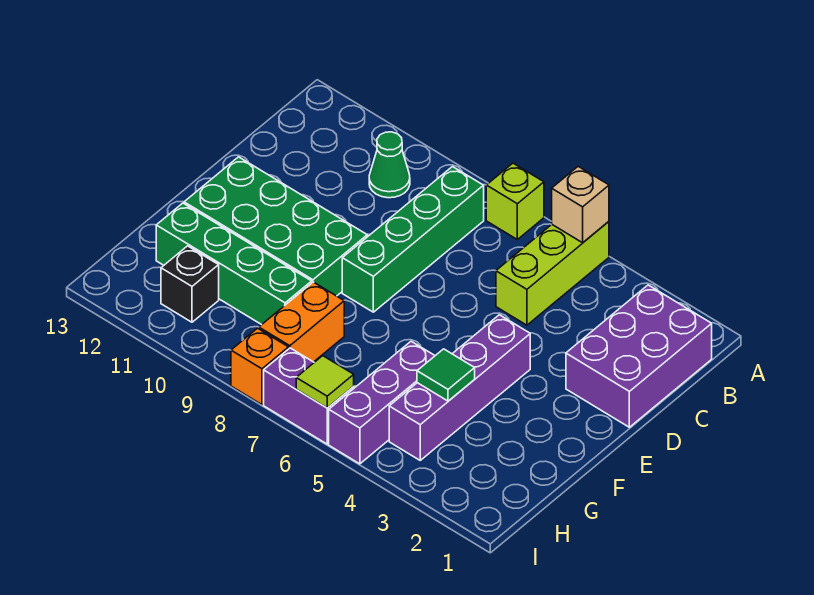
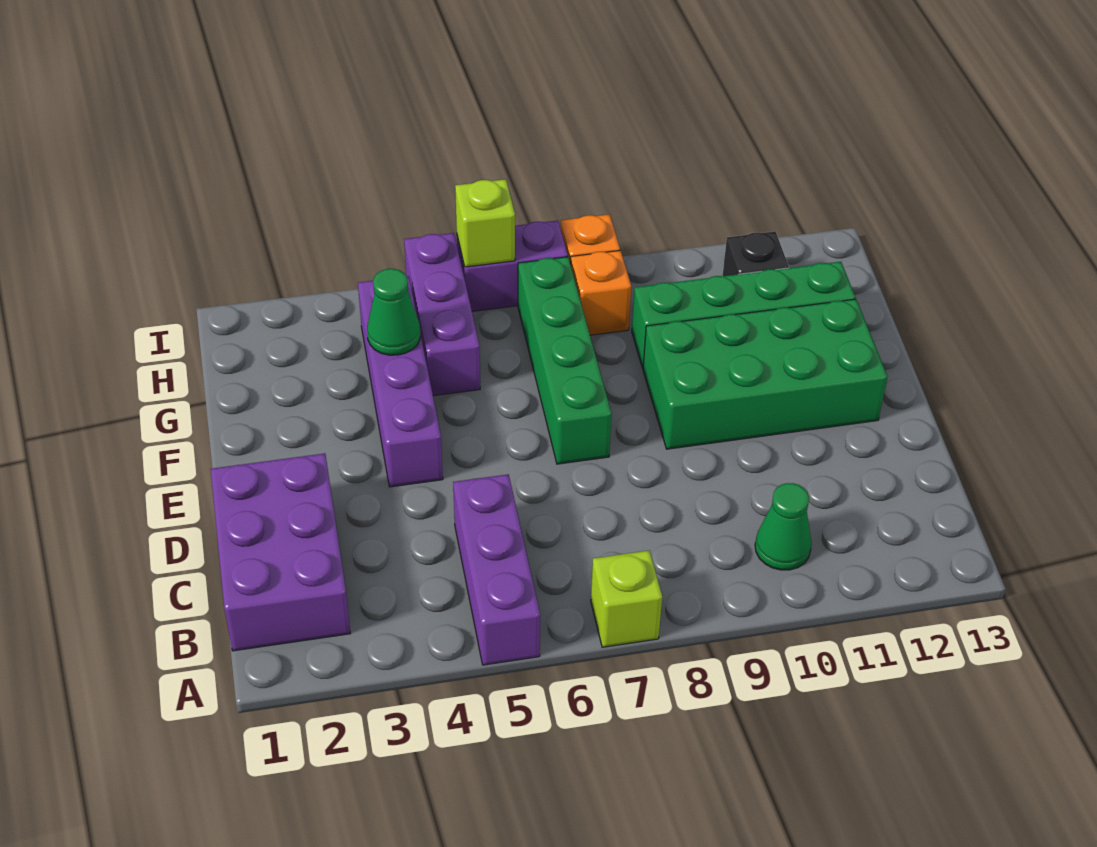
lime 1x3 brick [496,221,609,325] -> purple 1x3 brick [453,474,540,665]
tan 1x1 brick [552,166,609,243] -> none
green 1x4 brick [342,167,484,312] -> green 1x4 brick moved to [518,257,612,464]
green 1x1 tile [417,349,475,401] -> green 1x1 cone [367,269,420,355]
orange 1x2 brick [259,282,344,362] -> orange 1x1 brick [571,250,631,335]
lime 1x1 tile [296,356,354,408] -> lime 1x1 brick [455,179,515,267]

